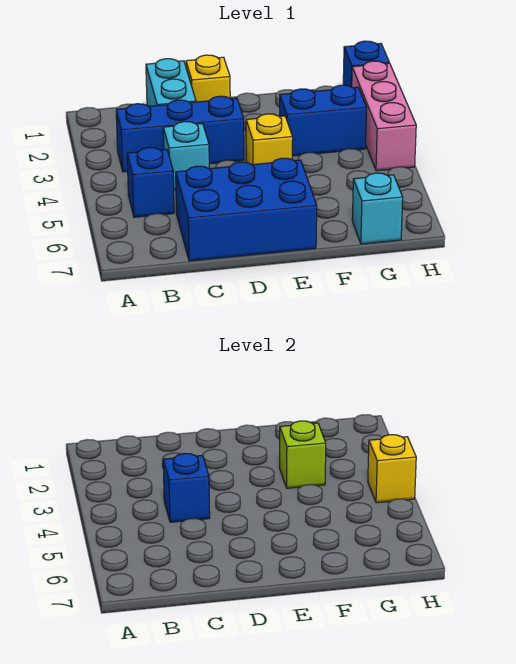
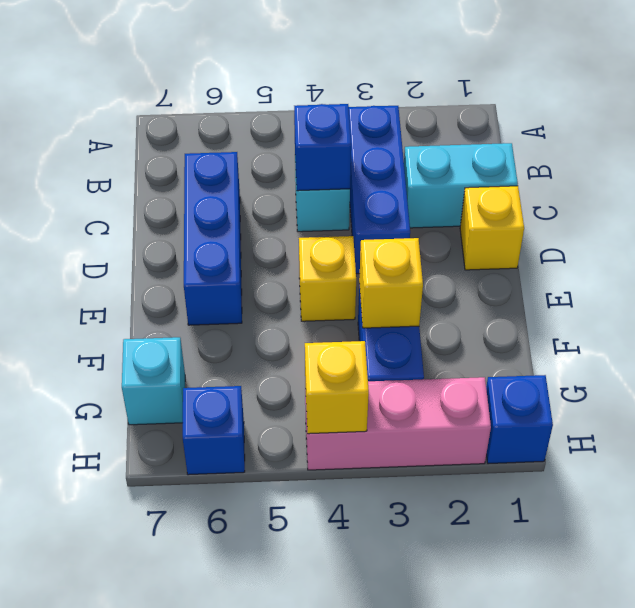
blue 1x1 brick [127,147,174,217] -> blue 1x1 brick moved to [183,386,245,475]
blue 2x3 brick [176,158,317,261] -> blue 1x3 brick [184,152,242,325]
lime 1x1 brick [280,421,326,488] -> yellow 1x1 brick [359,238,423,328]

